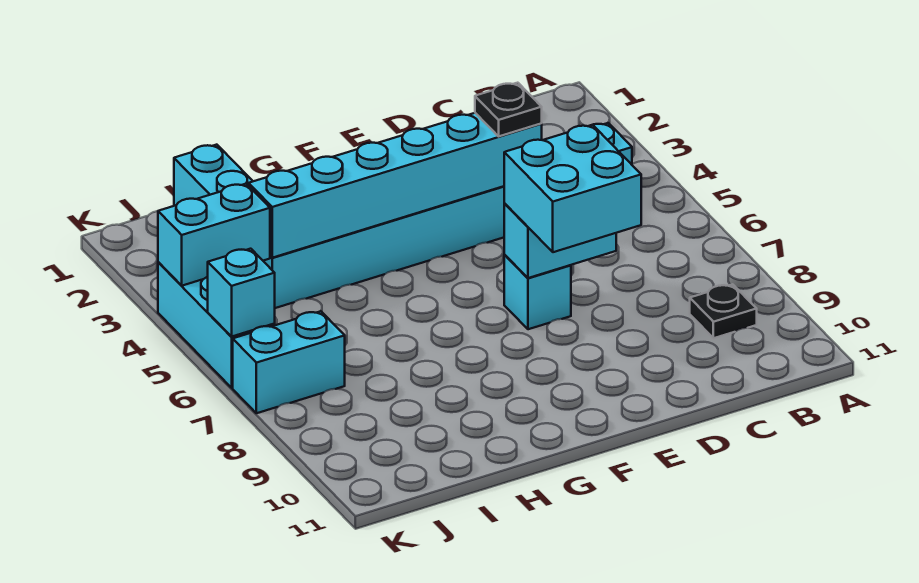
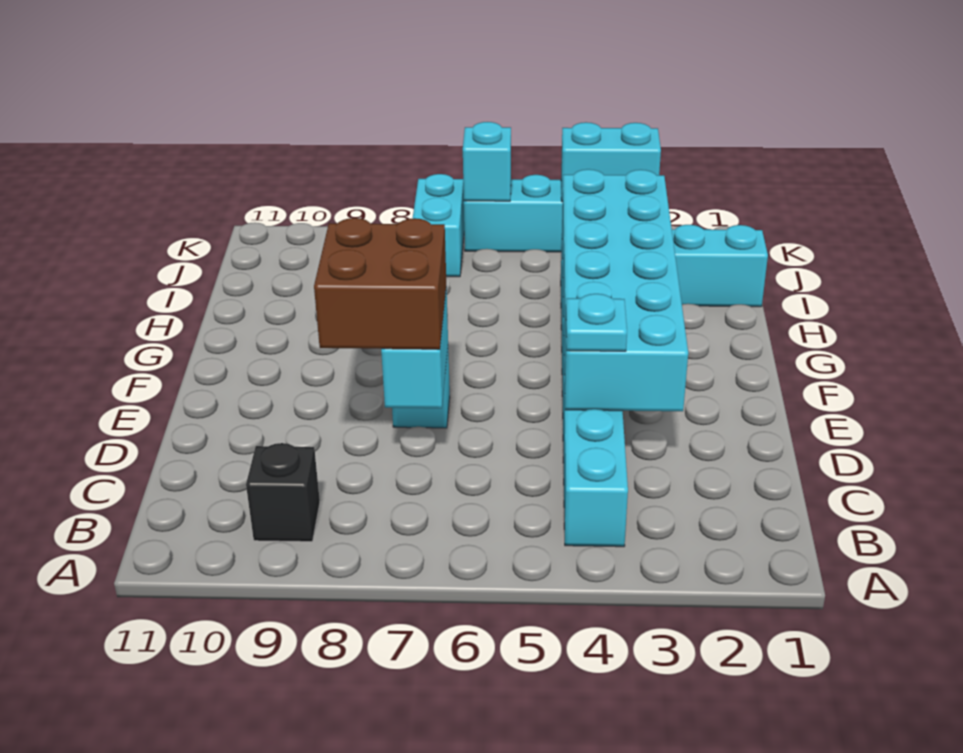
black 1x1 plate [690,284,757,338] -> black 1x1 brick [246,443,320,542]
cyan 1x6 brick [249,113,542,258] -> cyan 2x6 brick [562,169,688,411]
black 1x1 plate [475,83,542,136] -> cyan 1x1 plate [566,294,627,351]
cyan 2x2 brick [504,125,641,252] -> brown 2x2 brick [314,218,446,349]
cyan 1x2 brick [158,184,270,286] -> cyan 1x2 brick turned to [561,122,661,202]

